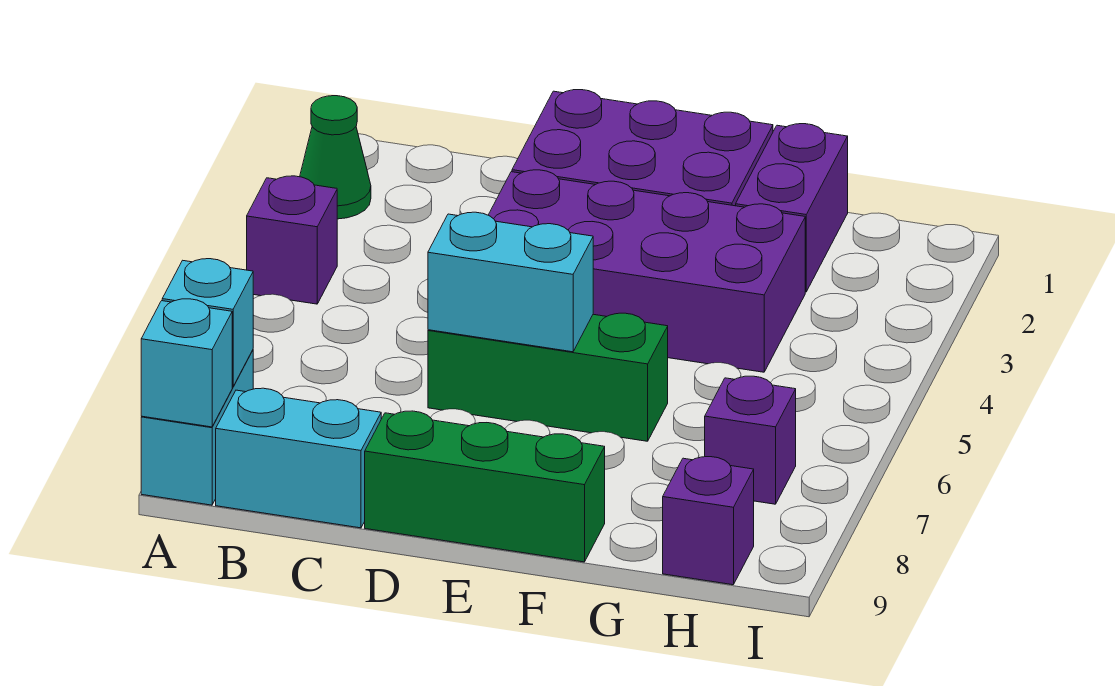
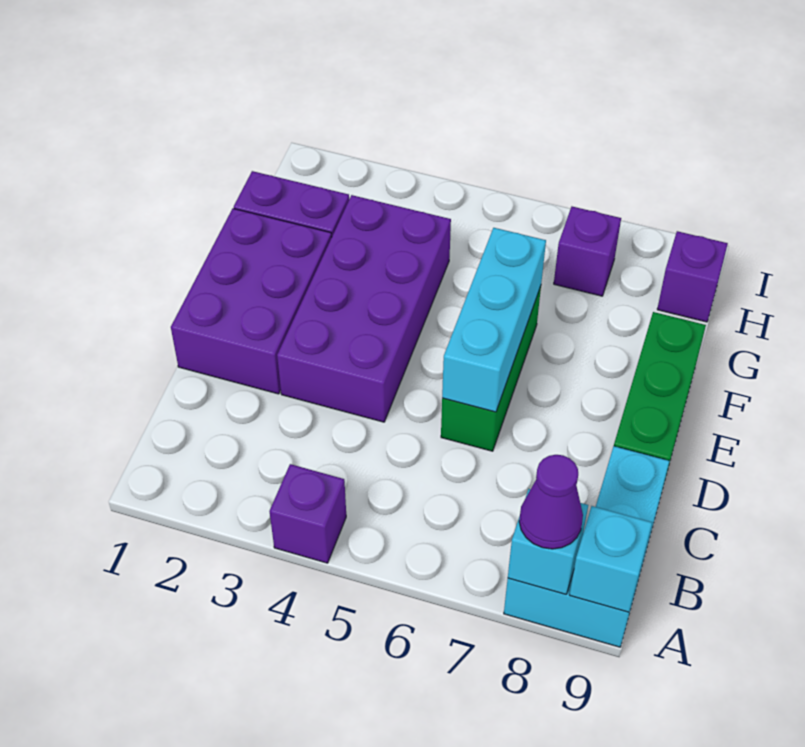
green 1x1 cone [300,96,371,219] -> none
none -> purple 1x1 cone [519,455,583,549]
cyan 1x2 brick [428,212,593,352] -> cyan 1x3 brick [442,228,546,412]

